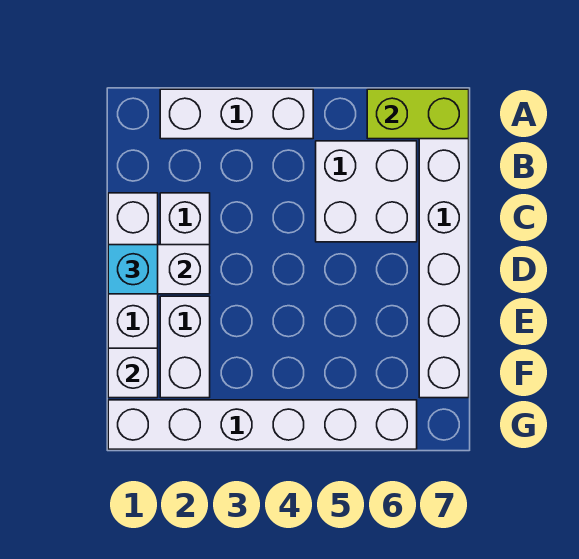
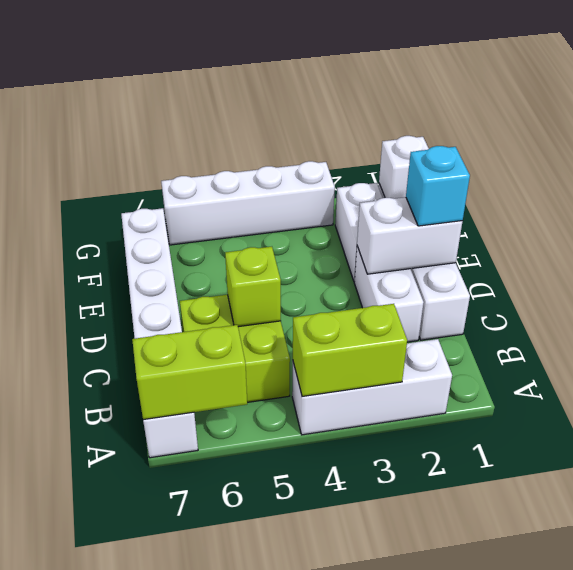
none -> lime 1x2 brick [293,304,407,396]
white 2x2 brick [316,141,417,242] -> lime 2x2 brick [180,295,290,402]
none -> lime 1x1 brick [225,247,281,327]
white 1x6 brick [108,400,417,449] -> white 1x4 brick [161,161,335,245]

